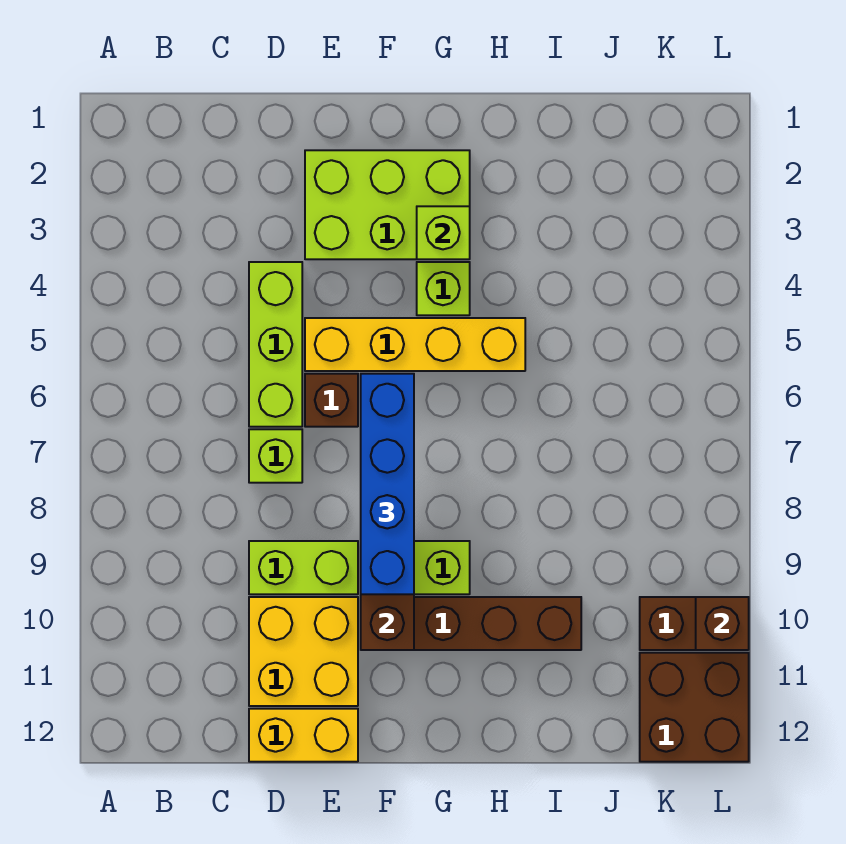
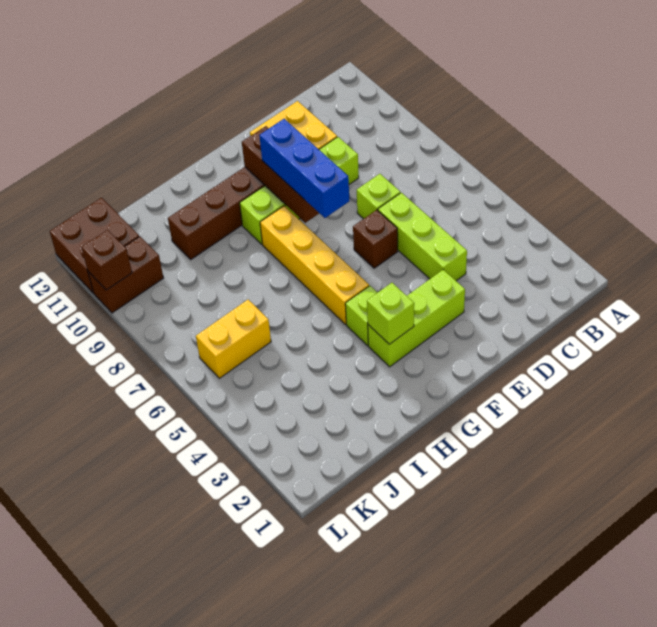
yellow 1x2 brick [249,709,358,762] -> yellow 1x2 brick moved to [196,300,271,378]
lime 2x3 brick [305,150,470,259] -> lime 1x3 brick [368,270,465,367]
yellow 1x4 brick [305,318,525,371] -> yellow 1x4 brick turned to [260,206,369,324]
blue 1x4 brick [361,374,414,594] -> blue 1x3 brick [259,119,349,218]

